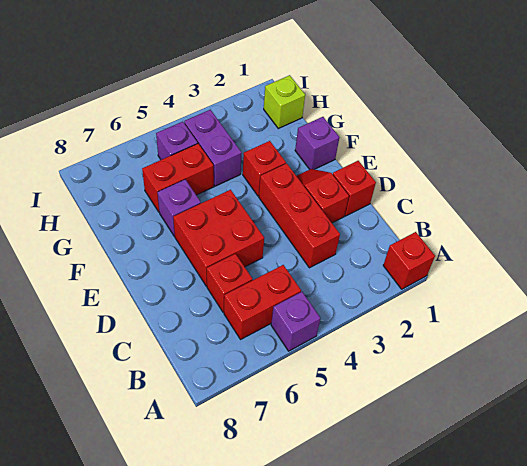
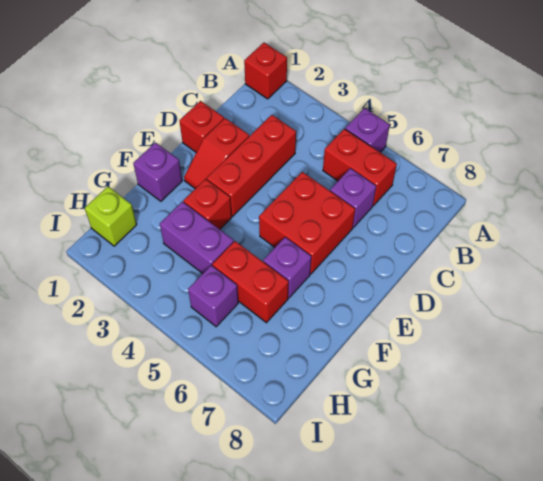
red 1x1 brick [207,254,252,312] -> purple 1x1 brick [330,168,376,228]
purple 1x2 brick [184,110,242,186] -> purple 1x2 brick turned to [160,202,234,274]

